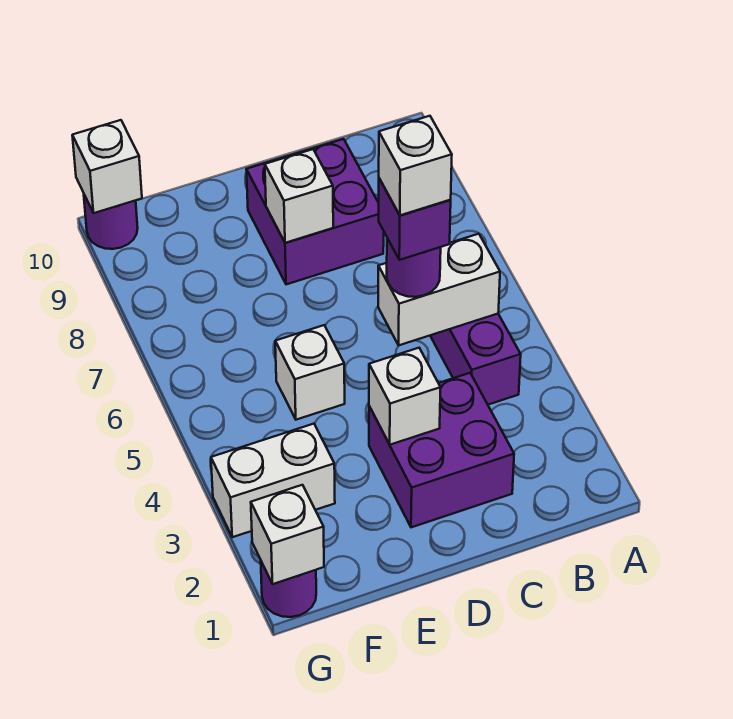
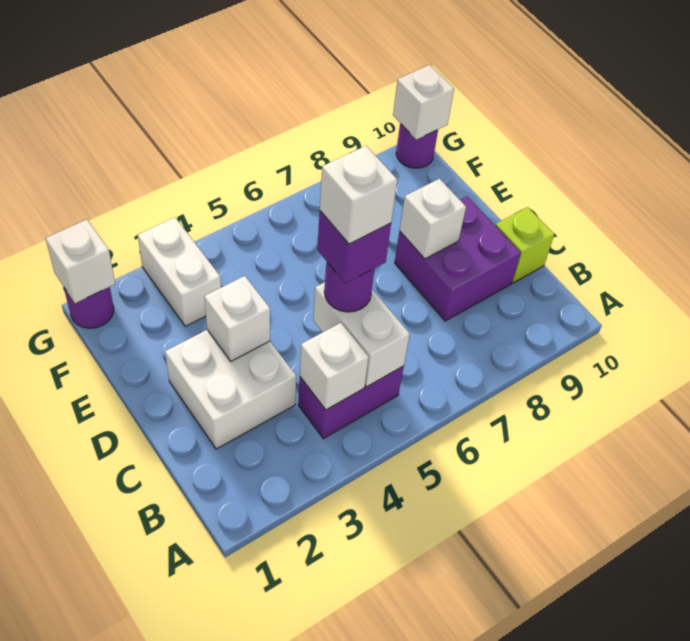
purple 2x2 brick [369,373,514,527] -> white 2x2 brick [165,330,296,449]
none -> lime 1x1 brick [495,207,554,283]
white 1x1 brick [275,325,345,420] -> white 1x1 brick moved to [300,323,369,410]

